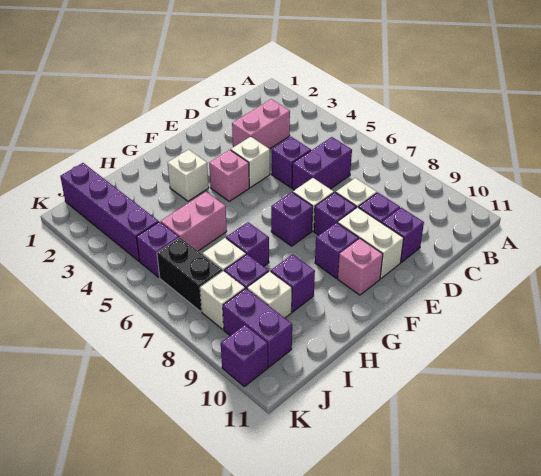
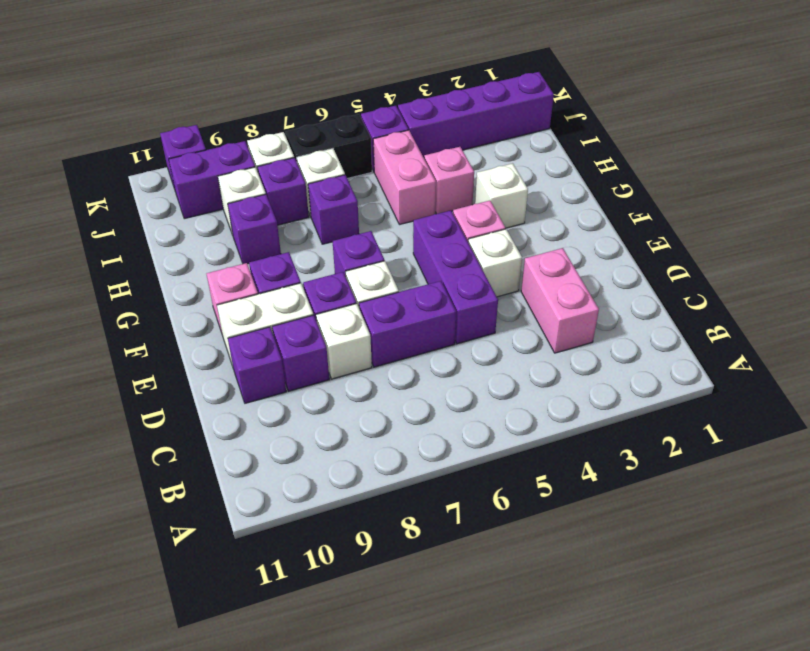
purple 1x2 brick [292,137,352,190] -> purple 1x2 brick turned to [359,281,456,367]
purple 1x1 brick [272,137,311,188] -> purple 1x3 brick [413,211,498,344]
none -> pink 1x1 brick [424,147,474,214]

